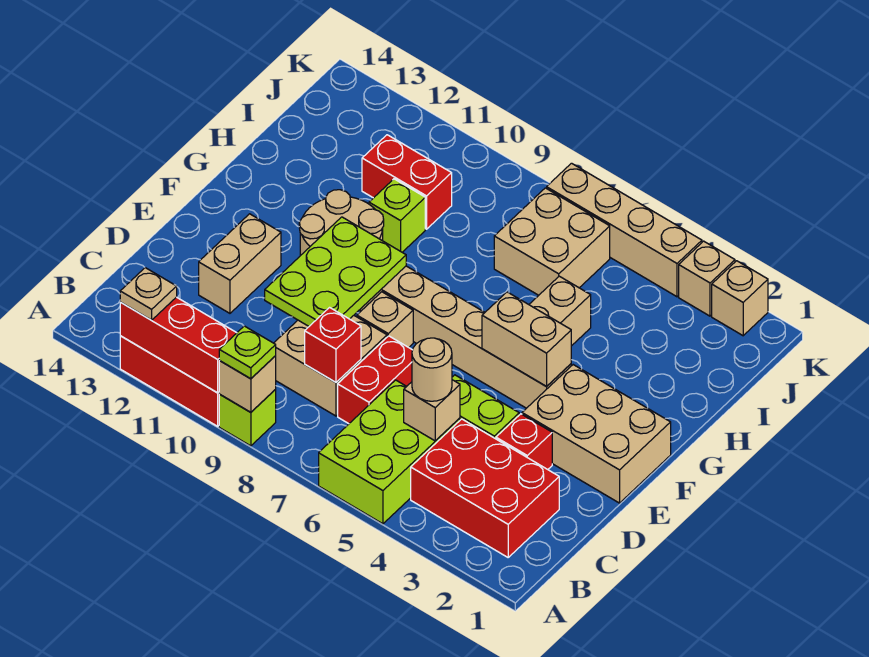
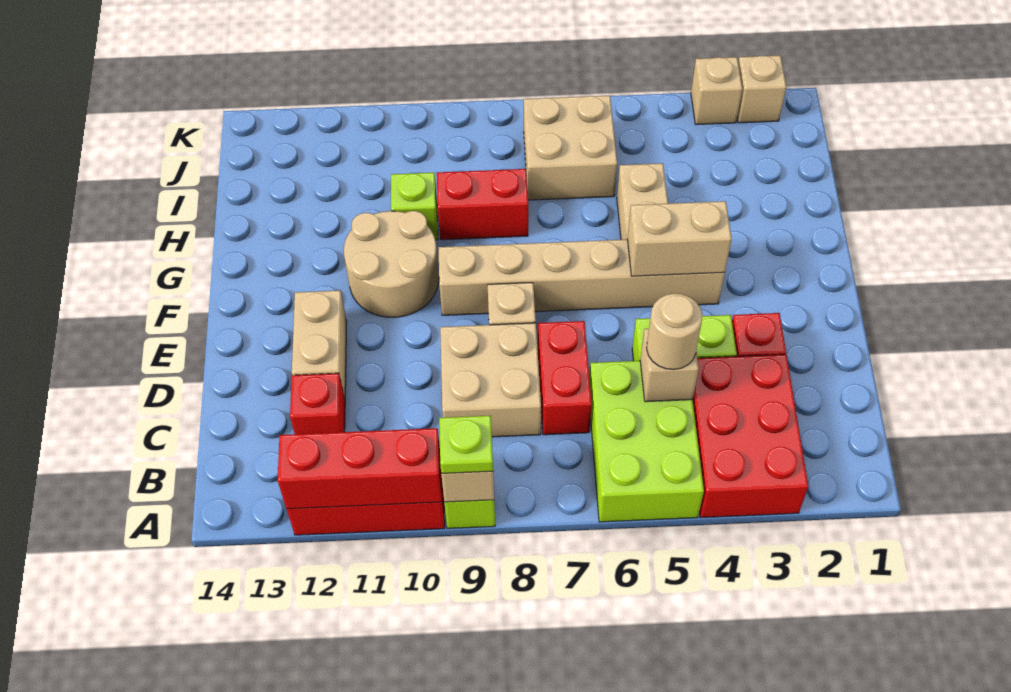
tan 1x1 plate [120,268,177,320] -> none
red 2x3 brick [411,419,559,557] -> red 2x3 brick turned to [693,355,808,517]
red 1x1 brick [305,308,361,382] -> red 1x1 brick moved to [290,373,345,434]
lime 2x3 plate [265,217,406,326] -> none
tan 2x3 brick [522,365,671,503] -> none
red 1x2 brick [362,135,452,229] -> red 1x2 brick moved to [437,169,528,240]
tan 1x4 brick [547,163,702,297] -> none

